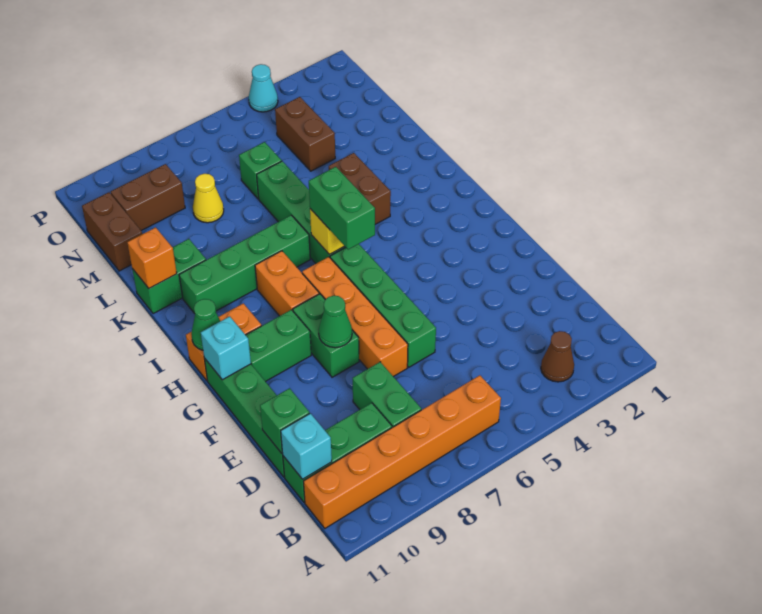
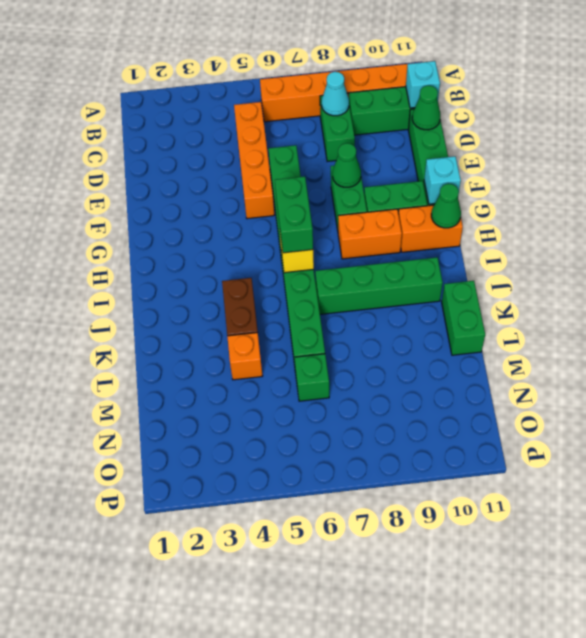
brown 1x1 cone [541,331,574,382] -> none
green 1x1 brick [260,388,310,453] -> green 1x1 cone [412,86,440,130]
orange 1x4 brick [302,257,408,377] -> orange 1x4 brick moved to [234,102,274,219]
orange 1x2 brick [255,251,319,316] -> orange 1x2 brick turned to [338,209,402,259]
green 1x2 brick [132,239,206,314] -> green 1x2 brick turned to [442,281,485,355]
orange 1x1 brick [127,227,177,288] -> orange 1x1 brick moved to [227,333,262,380]
brown 1x2 brick [275,97,335,171] -> none
yellow 1x1 cone [193,174,224,223] -> none
brown 1x2 brick [82,192,142,271] -> none
brown 1x2 brick [111,164,185,231] -> none
cyan 1x1 cone [249,64,278,112] -> cyan 1x1 cone moved to [322,72,349,116]

